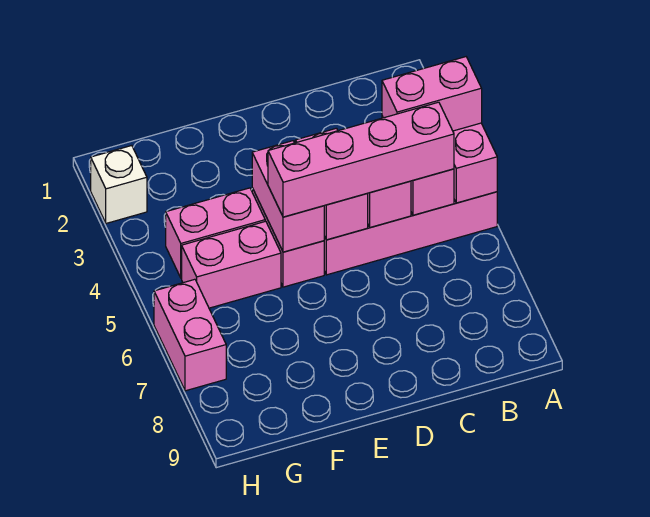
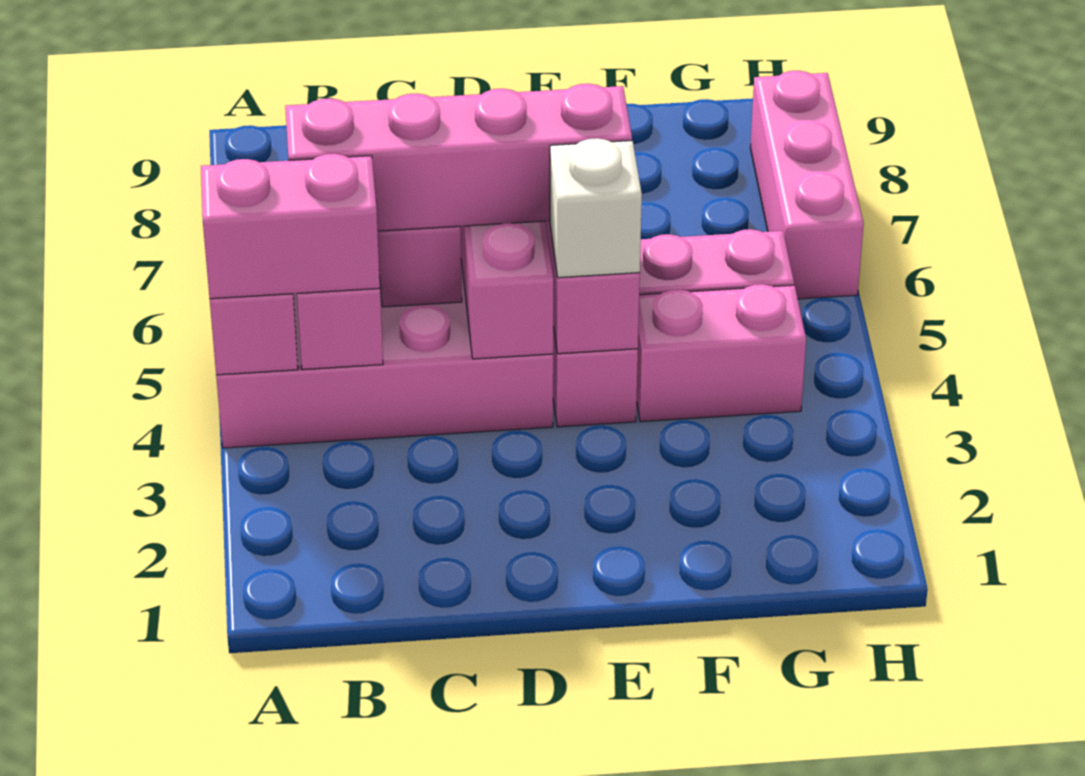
white 1x1 brick [91,146,147,223] -> white 1x1 brick moved to [550,138,642,278]
pink 1x2 brick [154,279,226,391] -> pink 1x3 brick [750,71,864,299]

